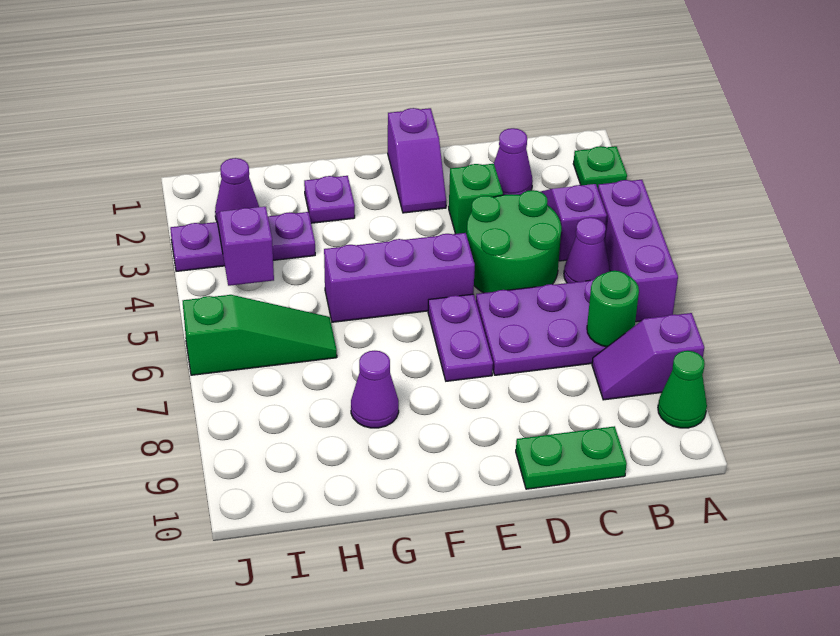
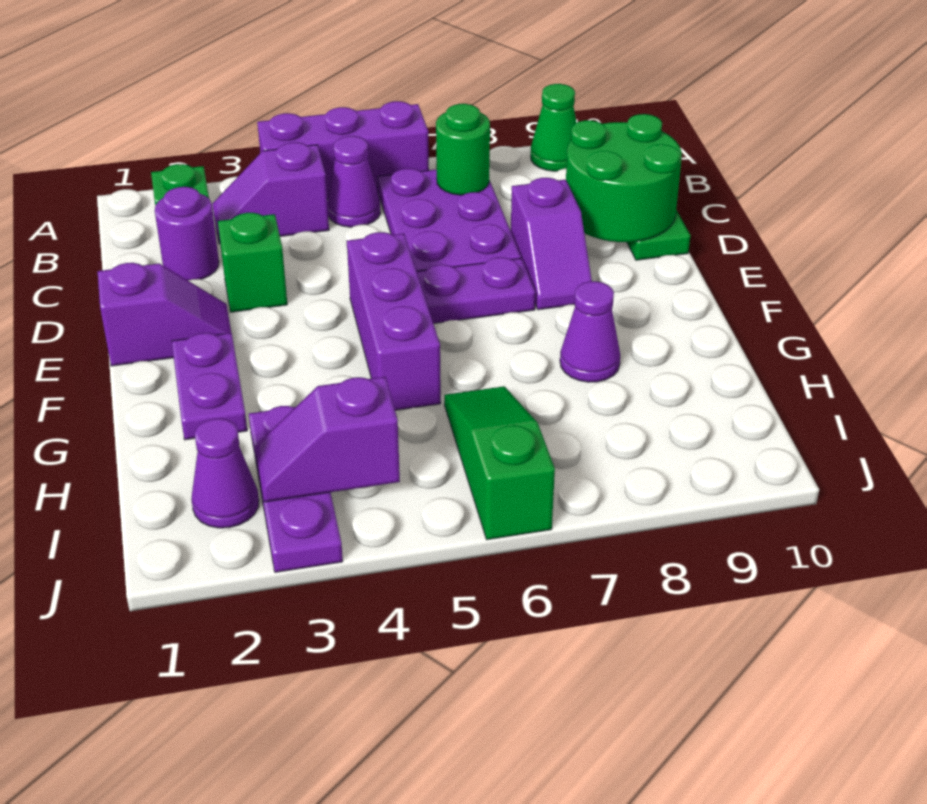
purple 1x2 slope [592,313,704,400] -> purple 1x2 slope moved to [511,178,592,310]
purple 1x1 cone [494,128,533,195] -> purple 1x1 round brick [155,187,219,280]
green 2x2 round brick [467,190,561,293] -> green 2x2 round brick moved to [566,114,682,242]
purple 1x1 plate [304,176,355,223] -> purple 1x2 plate [172,333,247,440]

